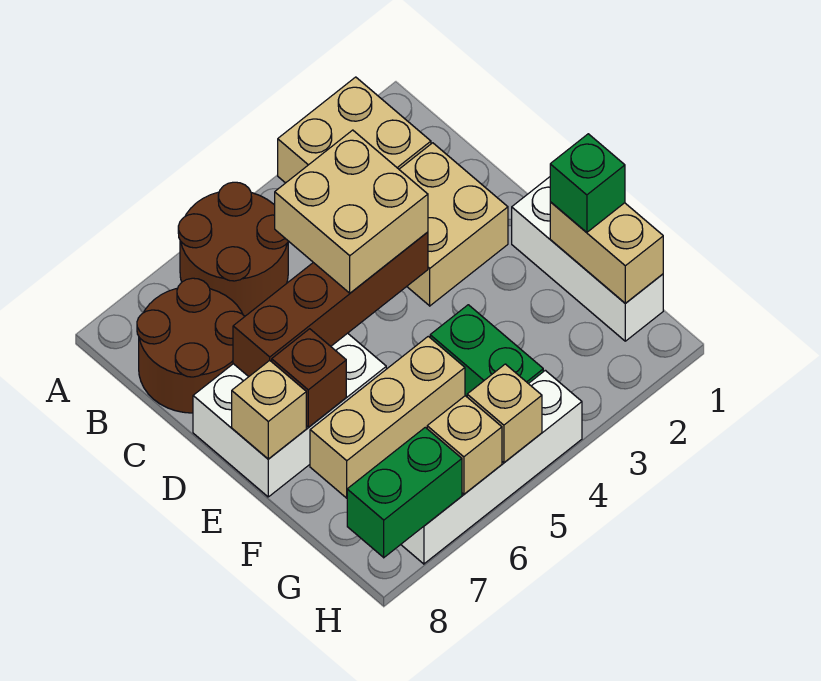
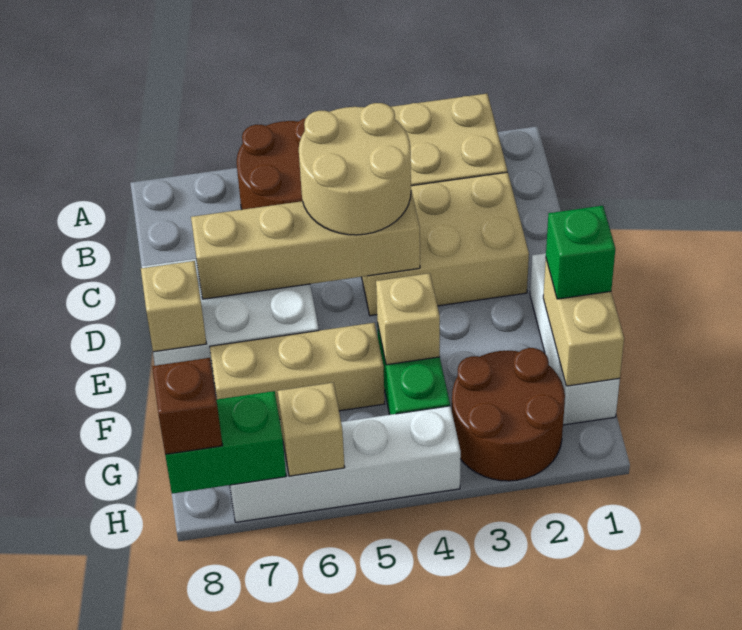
brown 2x2 round brick [137,278,245,413] -> brown 2x2 round brick moved to [452,348,565,481]
tan 2x2 brick [399,143,508,306] -> tan 2x3 brick [362,172,529,316]
tan 2x2 brick [275,130,428,293] -> tan 2x2 round brick [299,103,411,235]
brown 1x4 brick [233,232,428,377] -> tan 1x4 brick [191,191,420,299]
brown 1x1 brick [272,329,346,427] -> brown 1x1 brick moved to [152,358,222,455]
tan 1x1 brick [467,364,542,463] -> tan 1x1 brick moved to [376,273,440,365]

